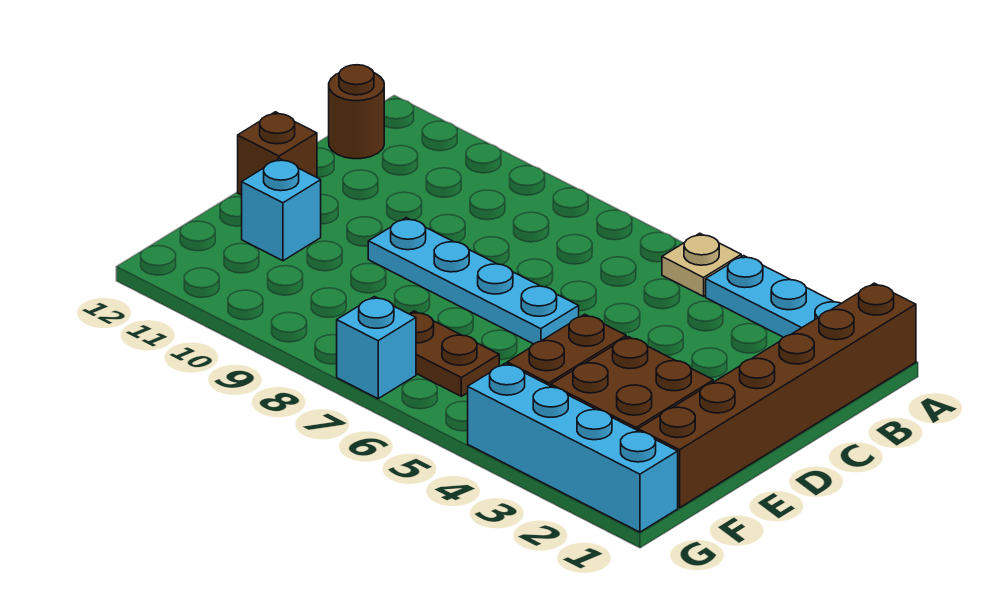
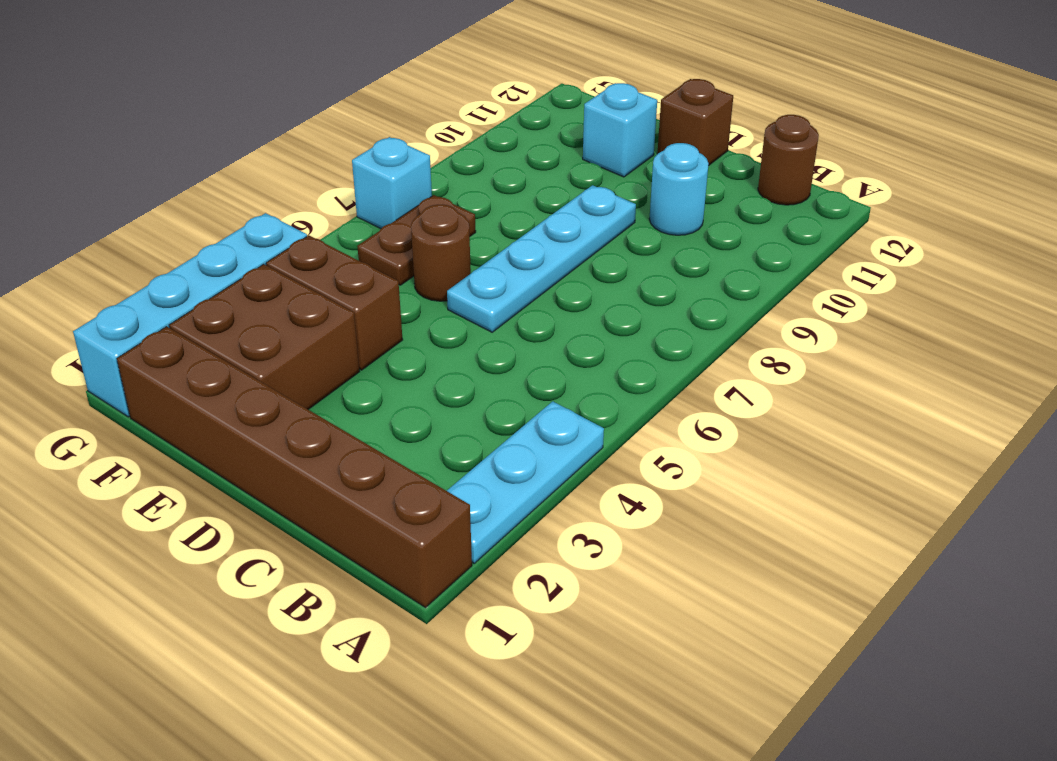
tan 1x1 plate [662,233,741,296] -> none
none -> cyan 1x1 round brick [649,143,709,235]
none -> brown 1x1 round brick [411,204,471,301]

